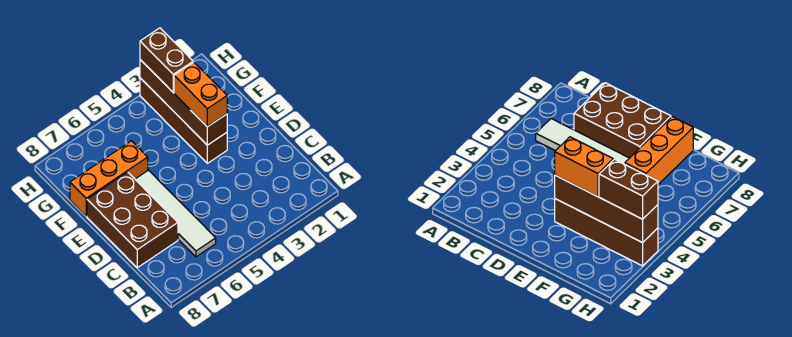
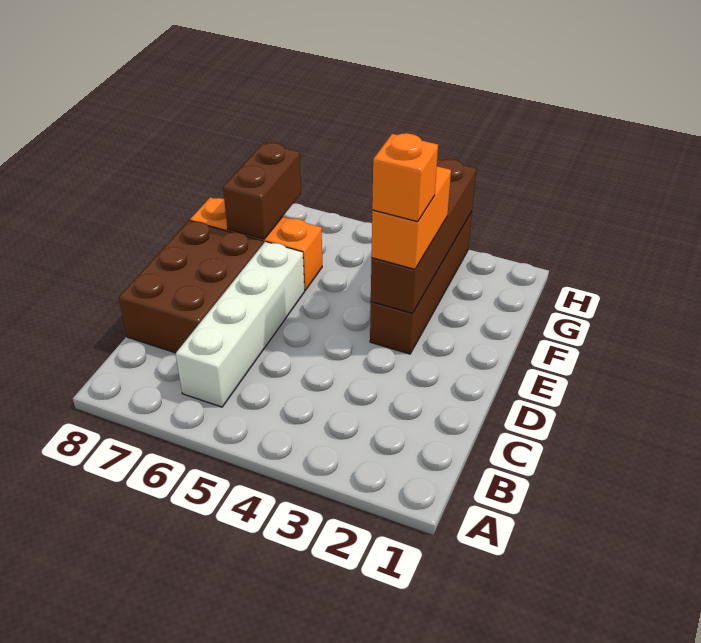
white 1x4 tile [135,170,216,257] -> white 1x4 brick [176,242,305,407]
none -> orange 1x1 brick [372,133,438,222]
brown 1x2 brick [140,28,193,93] -> brown 1x2 brick moved to [223,143,301,239]

